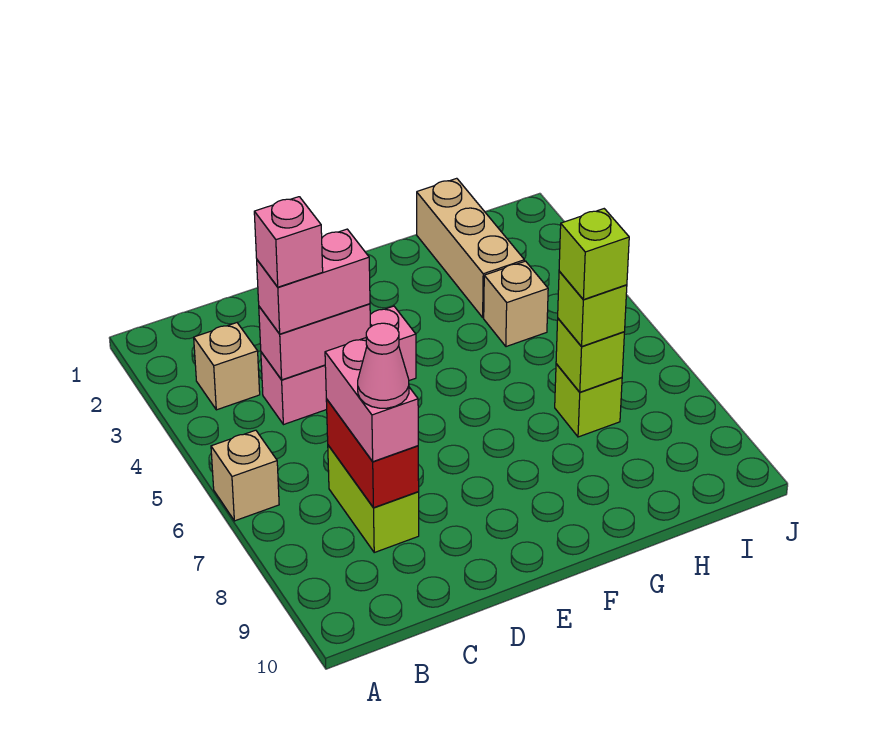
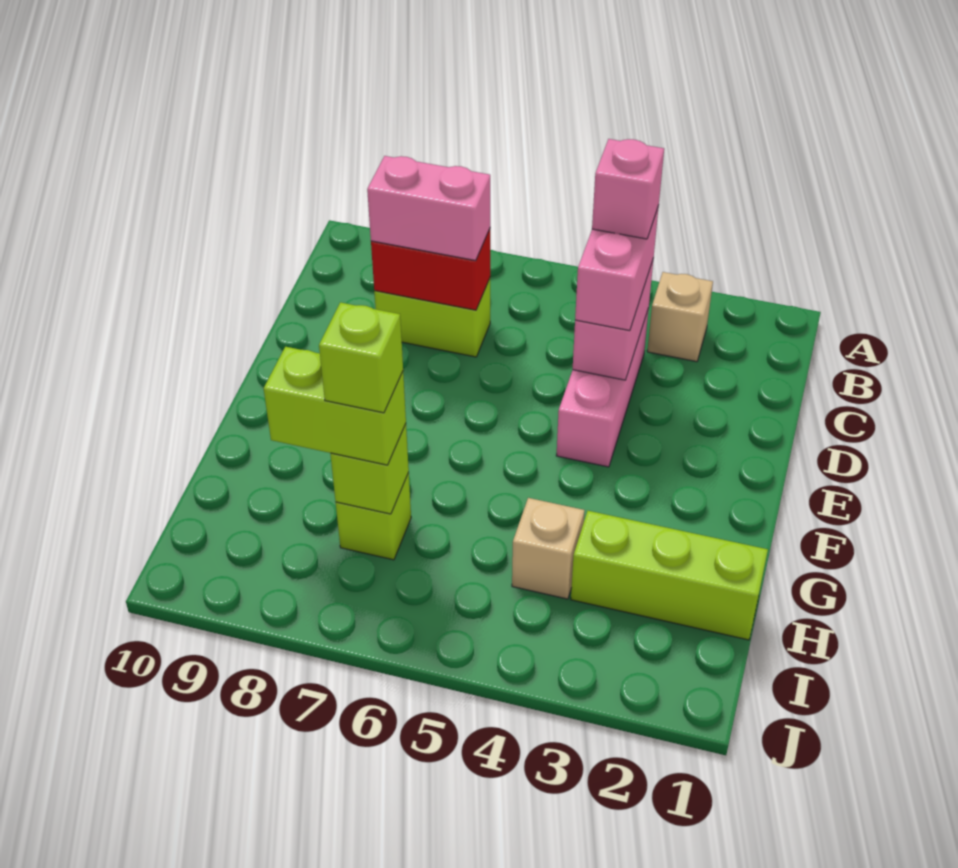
tan 1x1 brick [211,430,279,521] -> none
pink 1x1 cone [358,323,409,408] -> none
tan 1x3 brick [417,178,524,317] -> lime 1x3 brick [571,511,768,640]
lime 1x1 brick [558,271,627,346] -> lime 1x2 brick [264,347,406,465]

